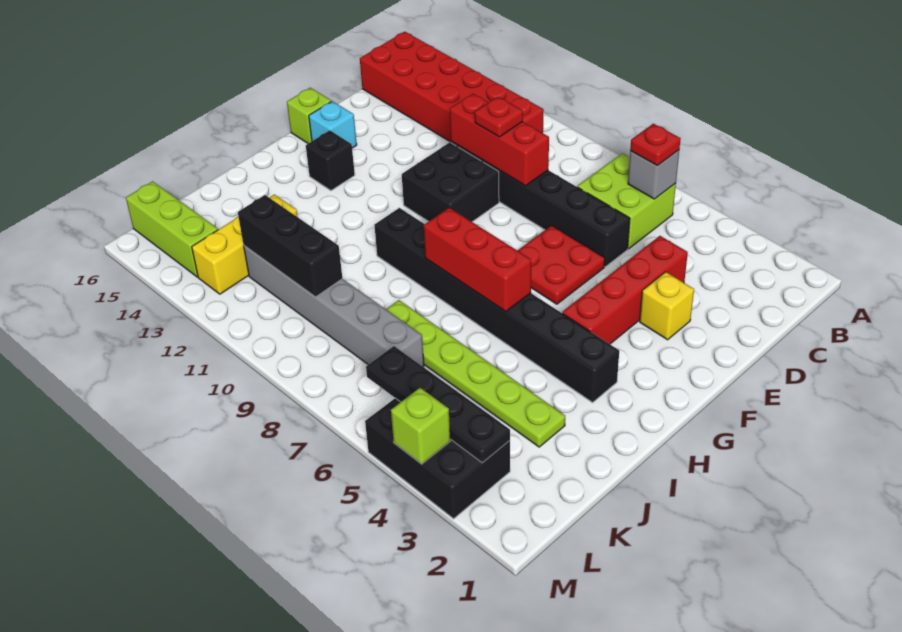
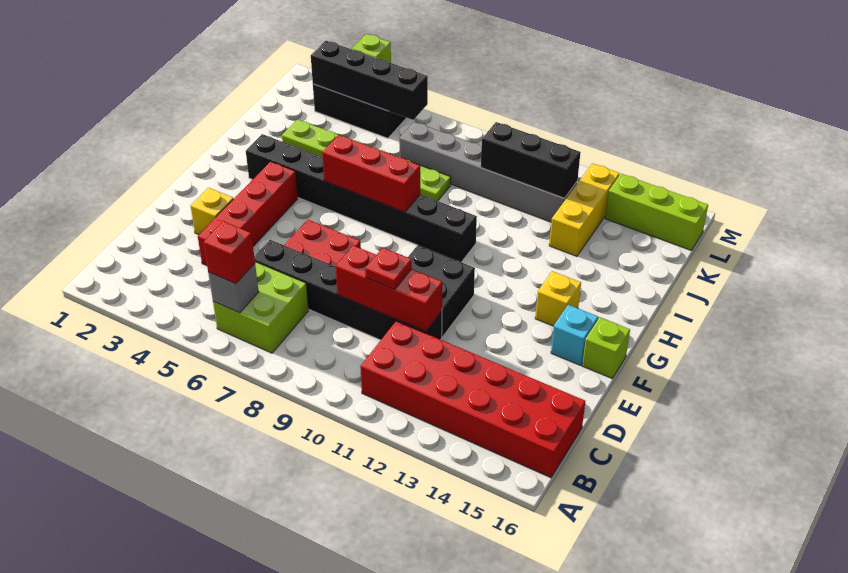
red 1x1 plate [630,124,681,166] -> red 1x1 brick [203,221,255,284]
black 1x1 brick [306,130,355,190] -> yellow 1x1 brick [535,271,581,326]
black 1x4 plate [366,346,510,463] -> black 1x4 brick [311,41,428,120]

